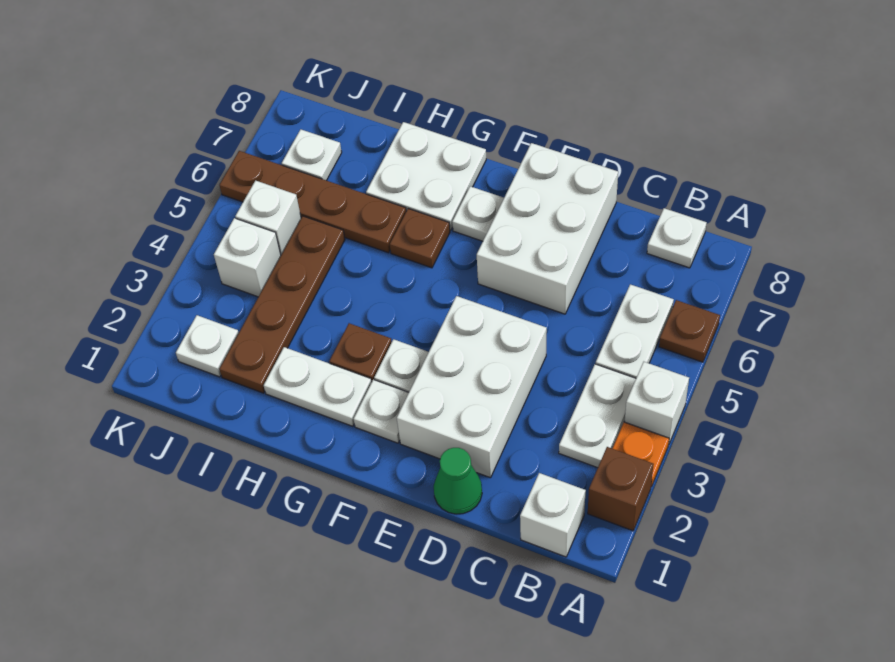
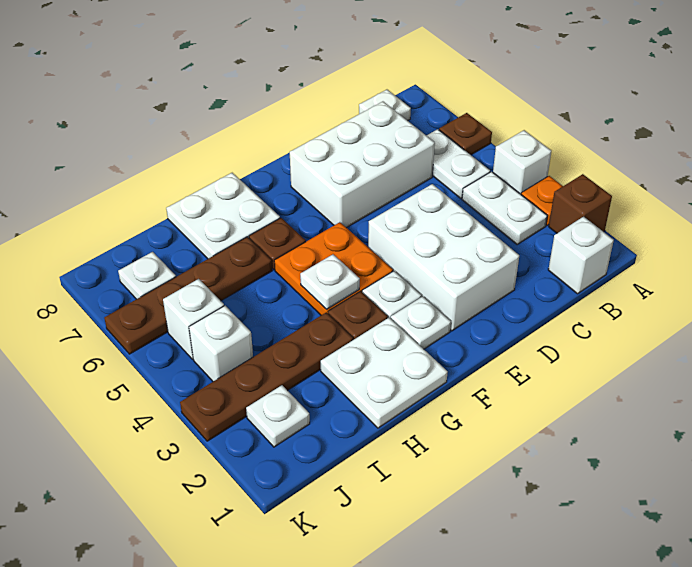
green 1x1 cone [434,448,482,514] -> none
white 2x3 brick [477,143,618,314] -> white 2x3 brick turned to [290,102,435,228]
none -> orange 2x2 plate [274,222,393,315]
white 1x1 plate [452,186,504,241] -> white 1x1 plate moved to [300,254,360,309]
white 1x2 plate [264,347,372,426] -> white 2x2 plate [321,318,448,428]
brown 1x4 plate [219,216,345,393] -> brown 1x4 plate turned to [180,312,353,441]

